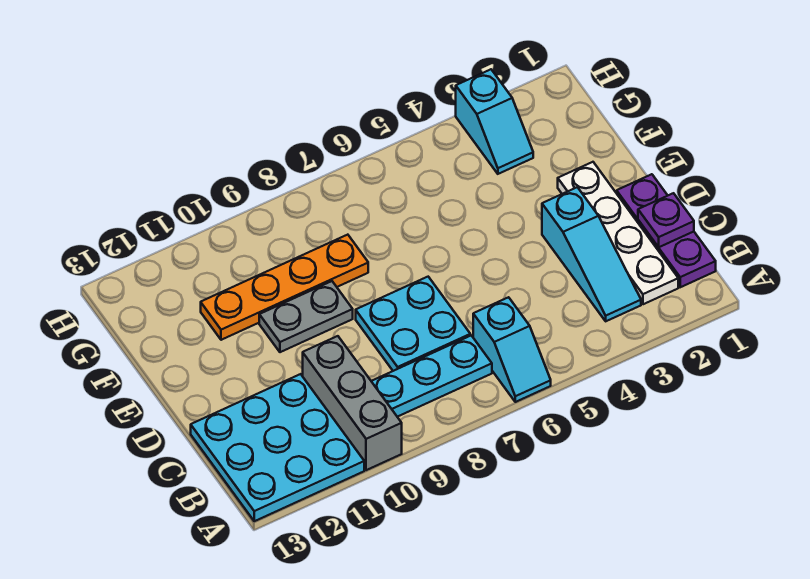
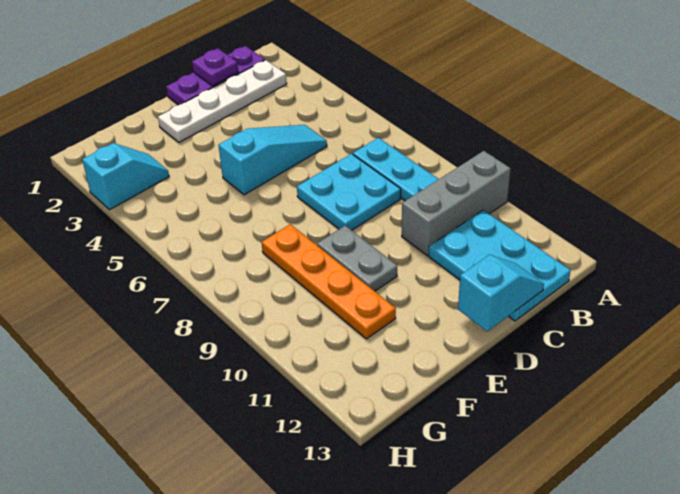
cyan 1x2 slope [473,297,551,402] -> cyan 1x2 slope moved to [458,255,544,331]
cyan 3x3 plate [191,374,364,521] -> cyan 2x3 plate [429,210,571,321]
cyan 1x3 slope [542,187,641,321] -> cyan 1x3 slope moved to [218,125,327,195]

